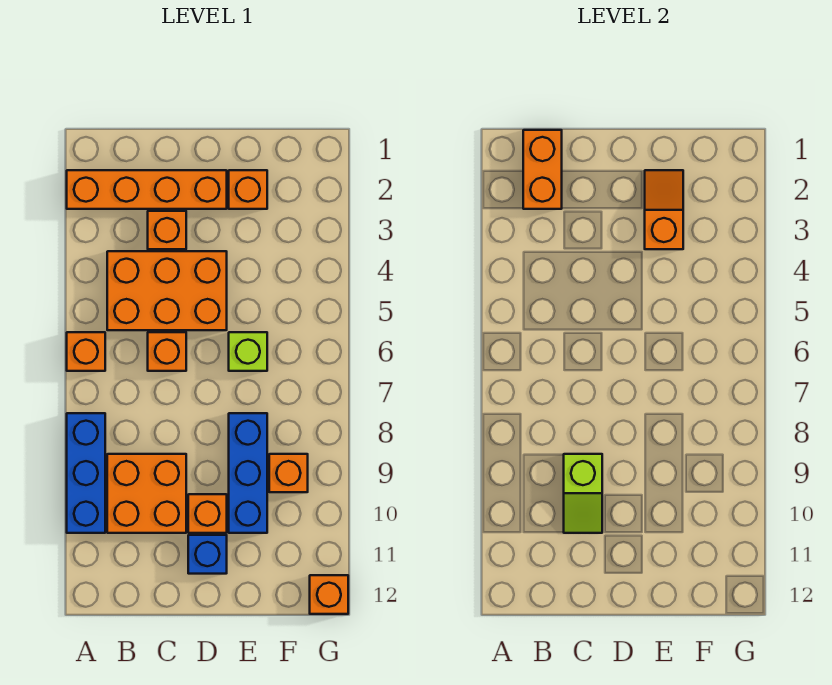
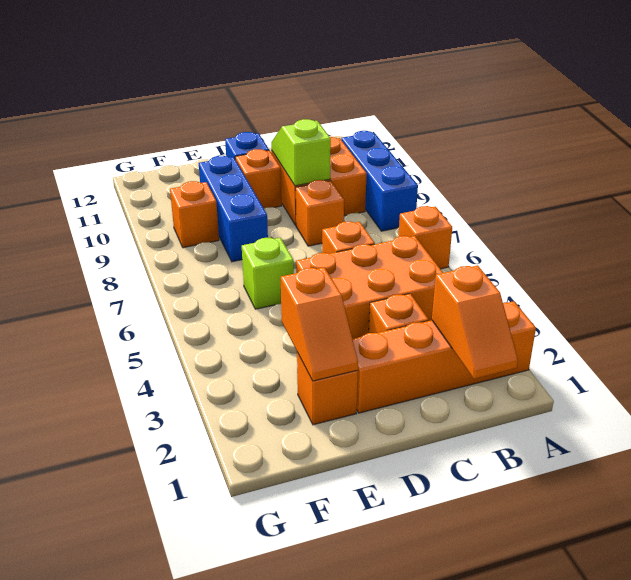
orange 1x2 brick [523,130,562,209] -> orange 1x2 slope [432,265,518,379]
orange 1x1 brick [310,575,348,614] -> orange 1x1 brick moved to [295,180,344,246]

